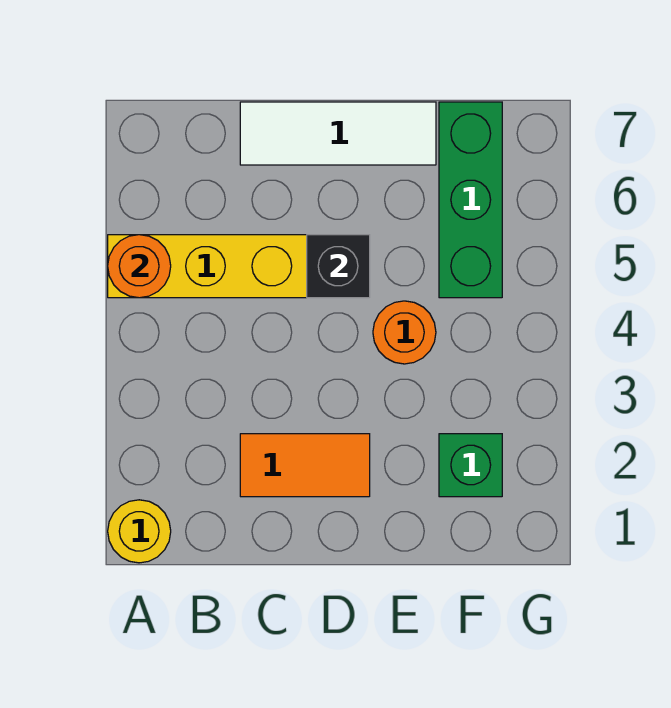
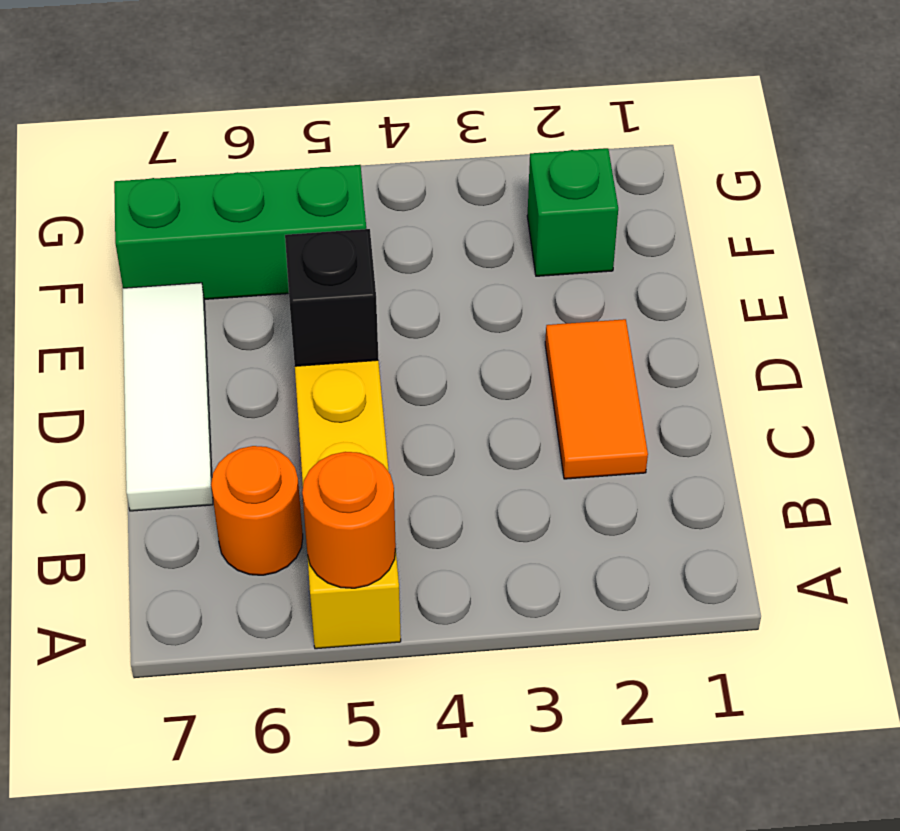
yellow 1x1 round brick [108,500,171,563] -> none
orange 1x1 round brick [373,301,436,364] -> orange 1x1 round brick moved to [211,446,303,575]

